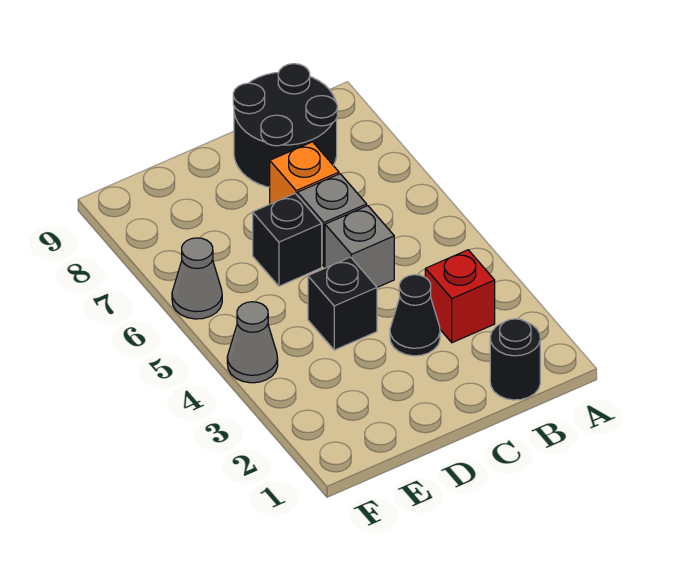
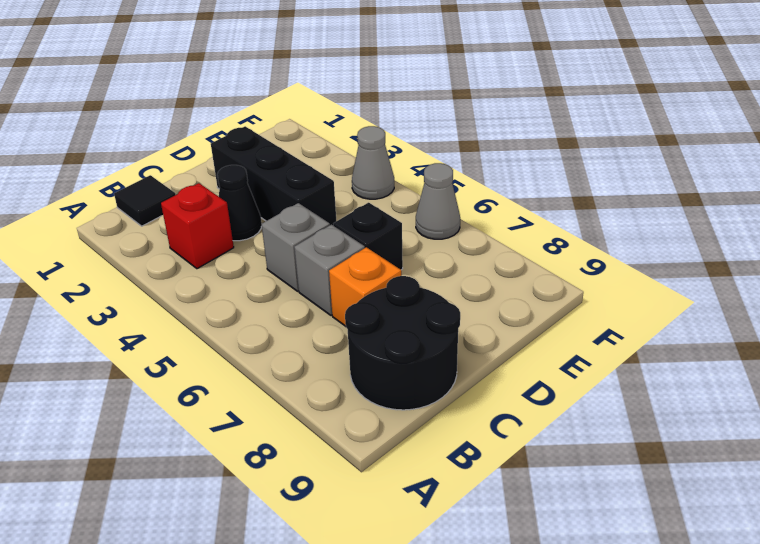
black 1x1 round brick [490,319,540,400] -> black 1x1 tile [114,175,176,226]
black 1x1 brick [308,257,377,350] -> black 1x3 brick [211,126,336,225]

